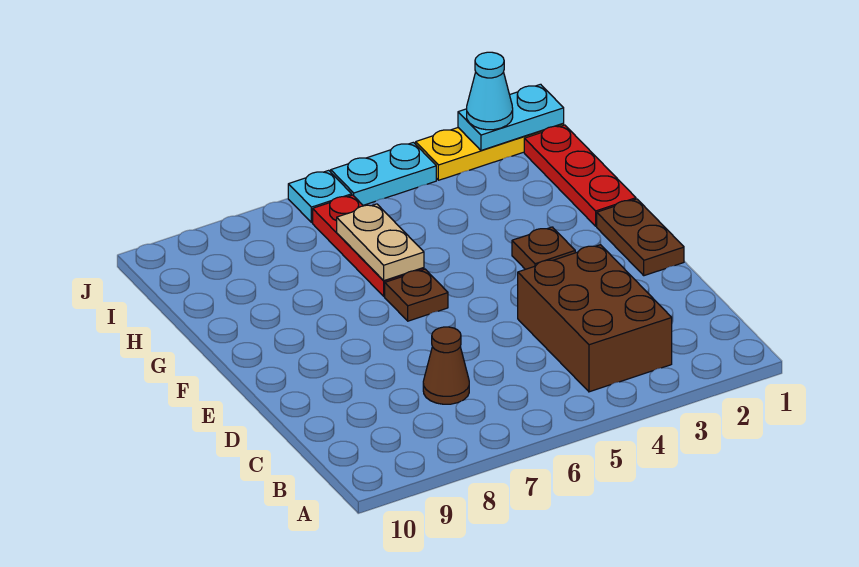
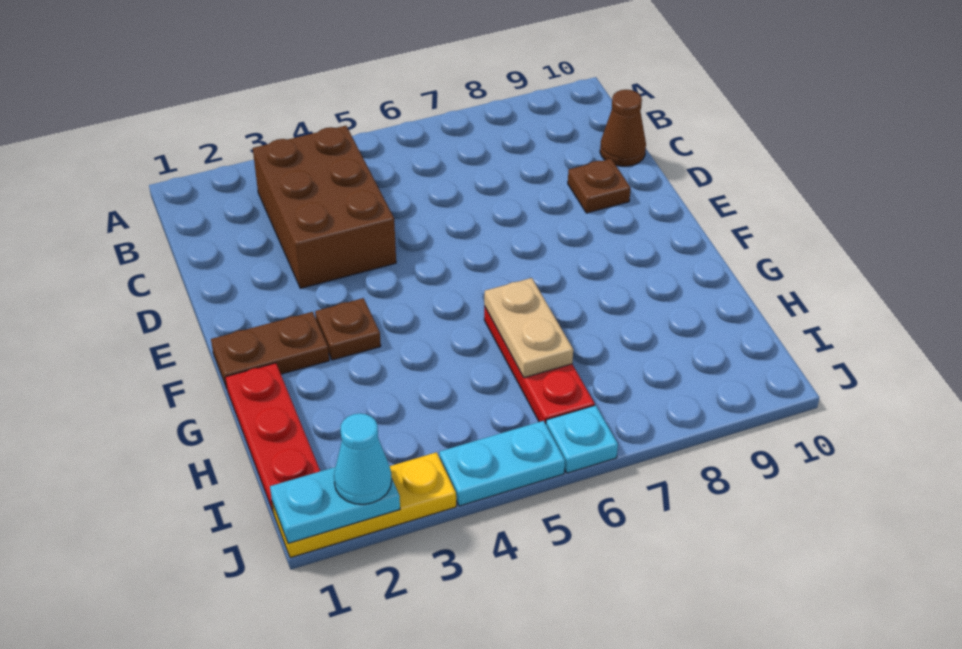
brown 1x1 cone [423,327,469,404] -> brown 1x1 cone moved to [600,90,646,166]
brown 1x2 plate [597,199,684,276] -> brown 1x2 plate turned to [211,312,329,388]
brown 1x1 plate [385,269,448,321] -> brown 1x1 plate moved to [568,159,631,213]

